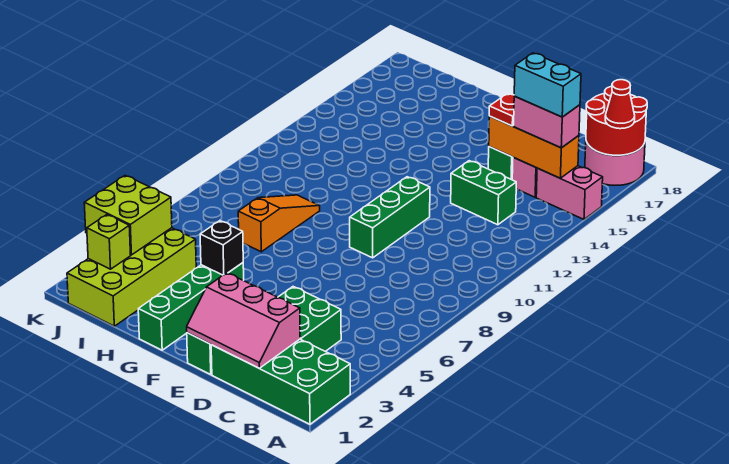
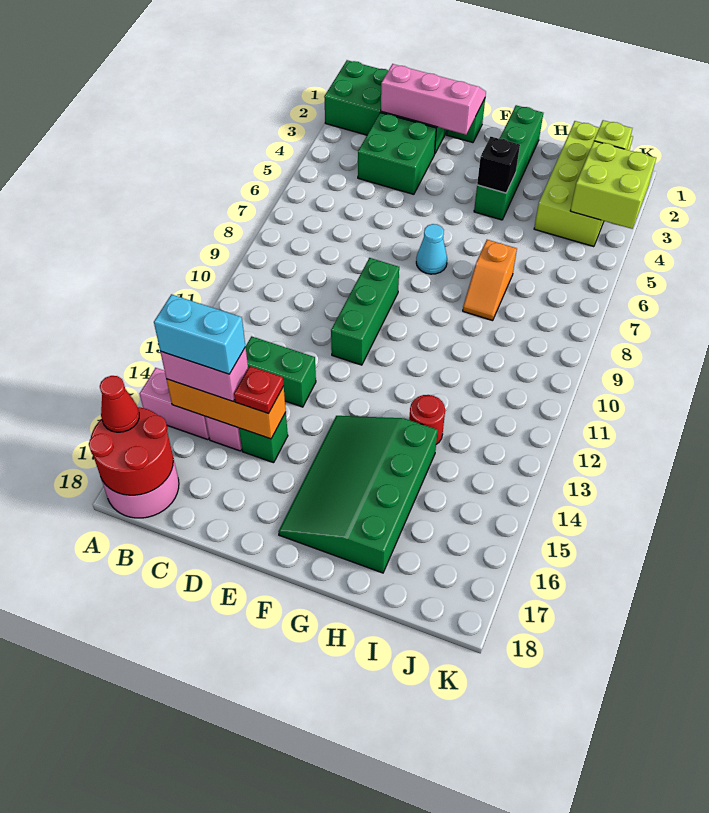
none -> cyan 1x1 cone [416,224,447,274]
none -> green 3x4 slope [278,416,438,573]
orange 1x3 slope [238,195,320,252] -> orange 1x2 slope [463,240,517,321]
none -> red 1x1 round brick [409,395,445,444]

